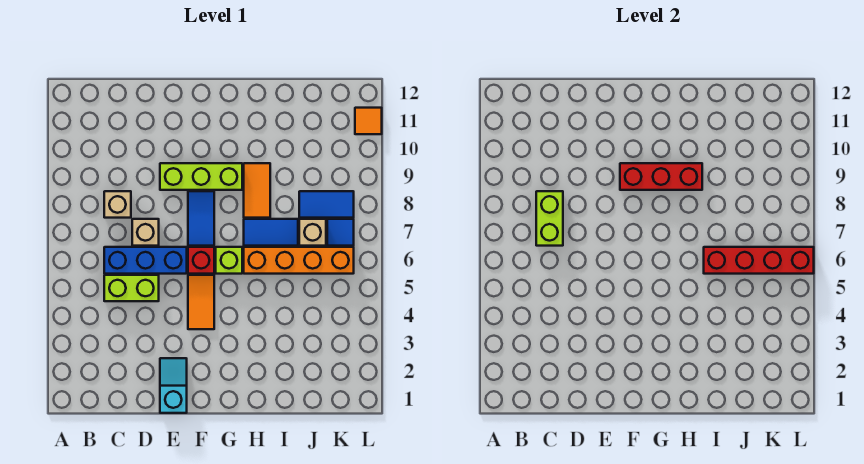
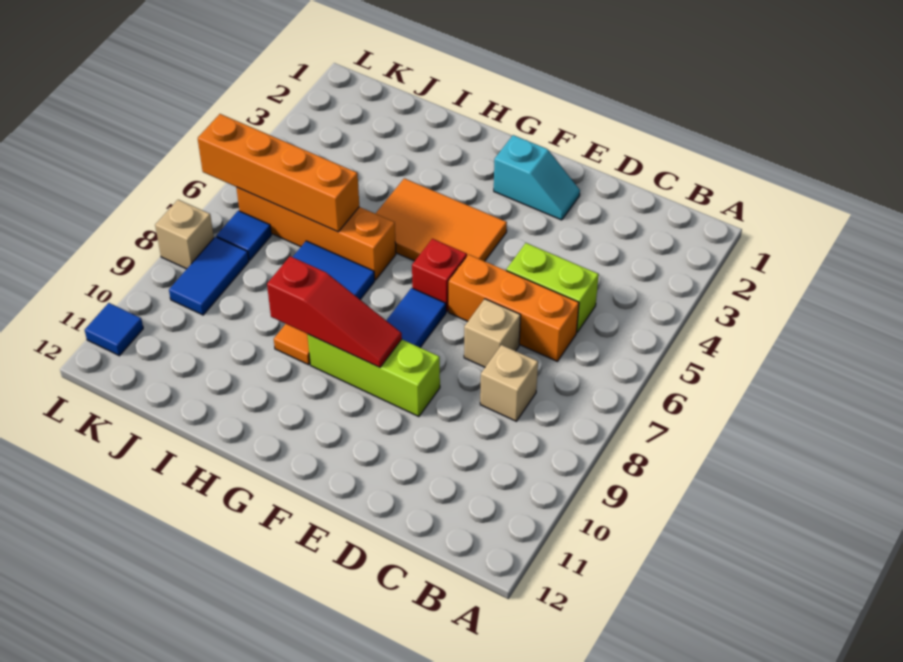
blue 1x3 brick [104,247,187,274] -> orange 1x3 brick [449,255,579,361]
lime 1x2 brick [536,191,563,246] -> none
cyan 1x2 slope [160,358,187,413] -> cyan 1x2 slope turned to [494,135,580,220]
orange 1x2 tile [188,275,214,329] -> orange 2x3 tile [375,178,507,261]
red 1x3 brick [620,163,702,190] -> red 1x3 slope [267,256,402,367]
lime 1x1 brick [216,247,242,274] -> none
red 1x4 brick [704,247,814,274] -> orange 1x4 brick [198,114,359,232]
tan 1x1 brick [299,219,326,246] -> tan 1x1 brick moved to [155,200,214,269]
blue 1x2 tile [299,191,354,218] -> blue 1x2 tile turned to [169,237,249,315]
orange 1x1 tile [355,108,382,134] -> blue 1x1 tile [85,303,143,356]

